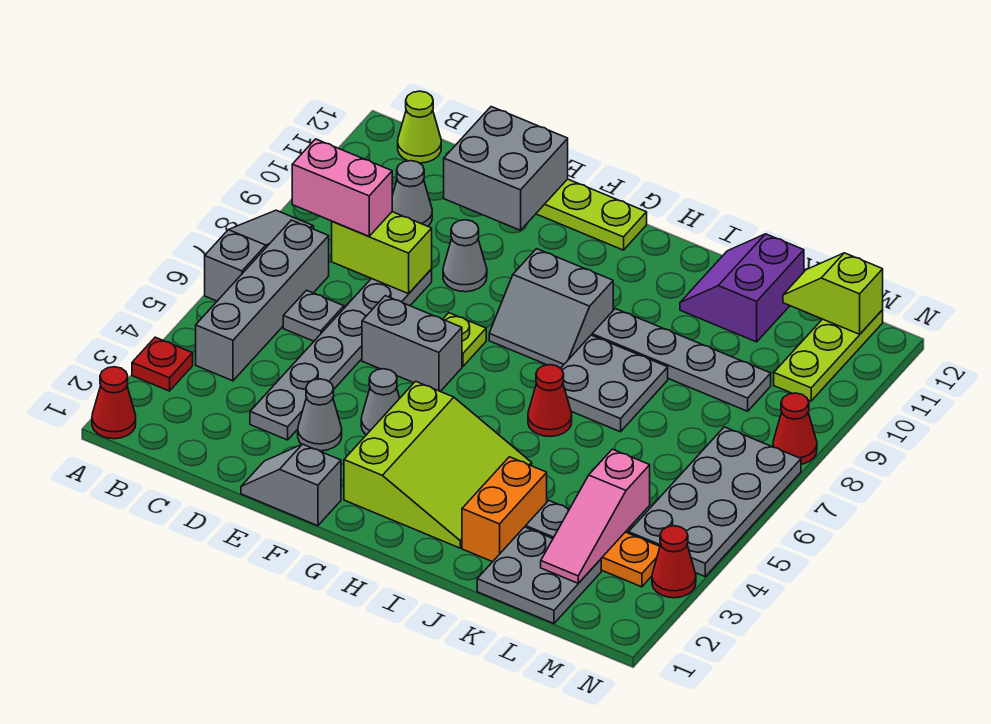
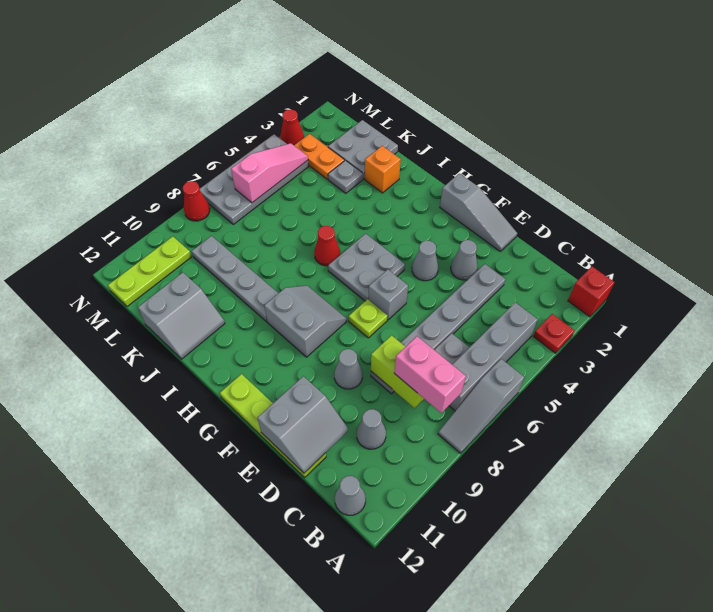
red 1x1 cone [92,367,136,439] -> red 1x1 brick [568,266,614,317]
lime 1x1 cone [398,91,441,163] -> grey 1x1 cone [335,476,366,515]
grey 2x2 brick [444,107,568,230] -> grey 2x2 slope [257,376,348,473]
grey 1x2 slope [241,444,341,526] -> grey 1x3 slope [440,173,517,252]
grey 1x2 brick [362,296,462,391] -> grey 1x1 brick [368,269,408,320]
lime 3x3 slope [344,381,532,548] -> none
grey 2x2 plate [561,335,668,432] -> grey 2x2 plate moved to [328,234,405,301]
orange 1x2 brick [462,457,547,562] -> orange 1x1 brick [365,146,401,193]
purple 2x2 slope [680,234,804,342] -> grey 2x2 slope [138,272,225,359]
pink 1x3 slope [541,449,650,583] -> pink 1x3 slope moved to [231,143,308,203]
lime 1x2 slope [783,253,883,334] -> none

